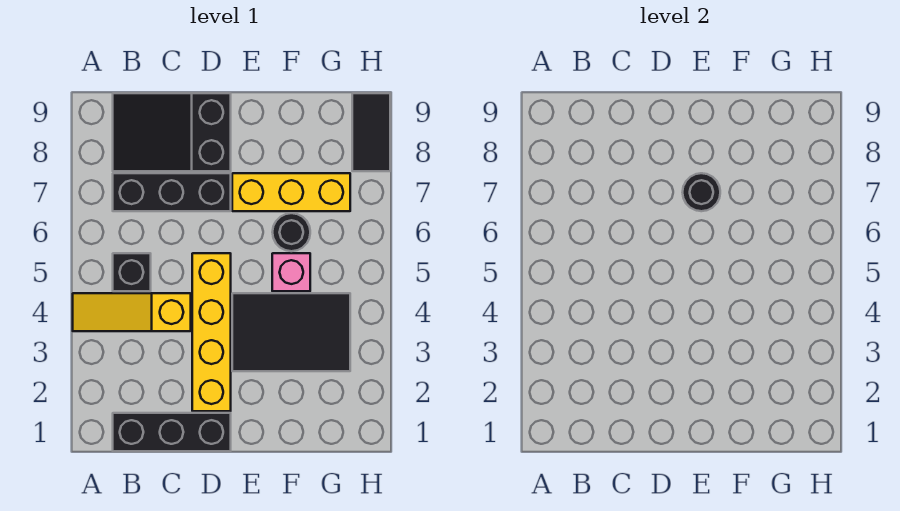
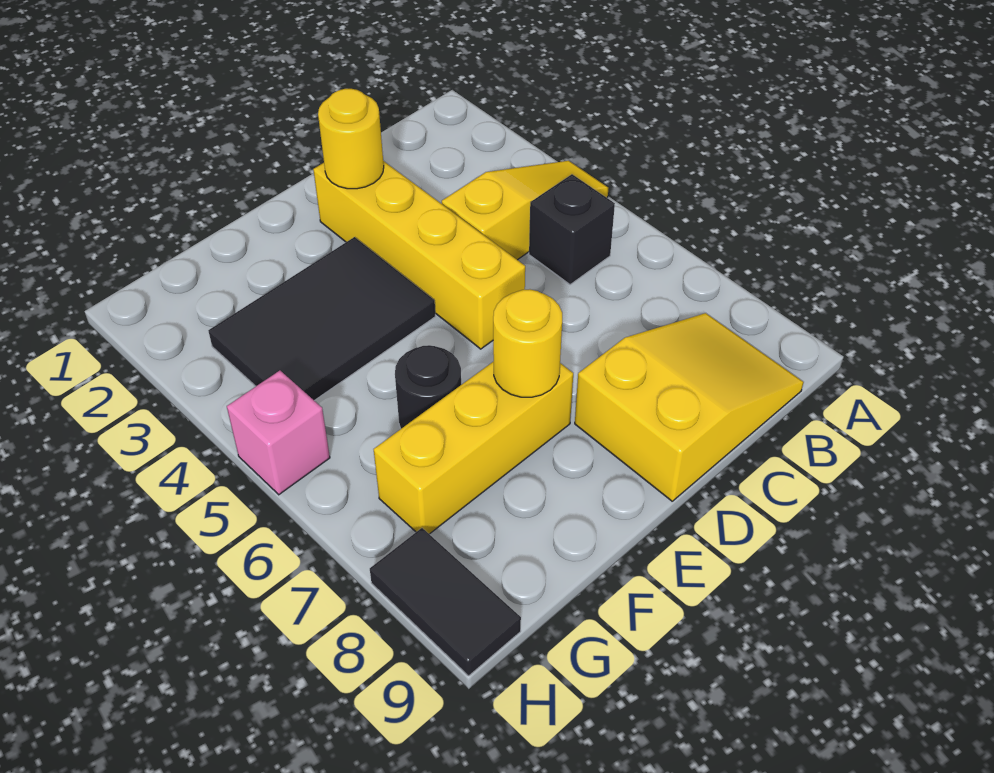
black 1x3 brick [113,413,231,451] -> none
black 1x3 brick [113,173,231,211] -> none
black 2x3 slope [113,93,231,171] -> yellow 2x3 slope [575,313,804,501]
none -> yellow 1x1 round brick [318,89,384,189]
black 1x1 round brick [682,173,720,211] -> yellow 1x1 round brick [493,289,562,397]
pink 1x1 brick [272,253,310,291] -> pink 1x1 brick moved to [227,371,330,495]

